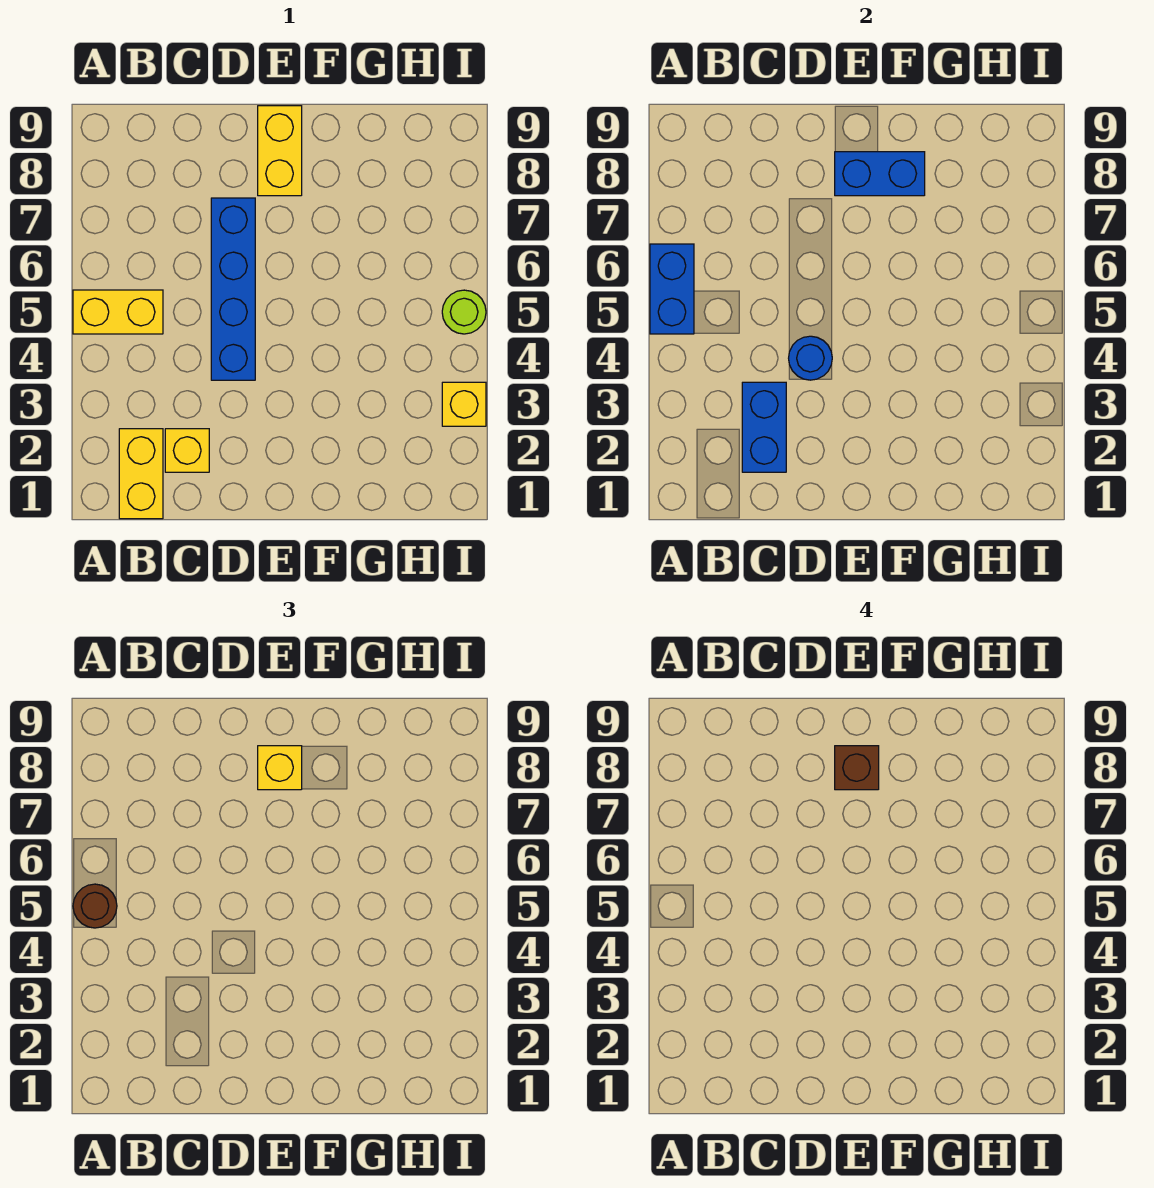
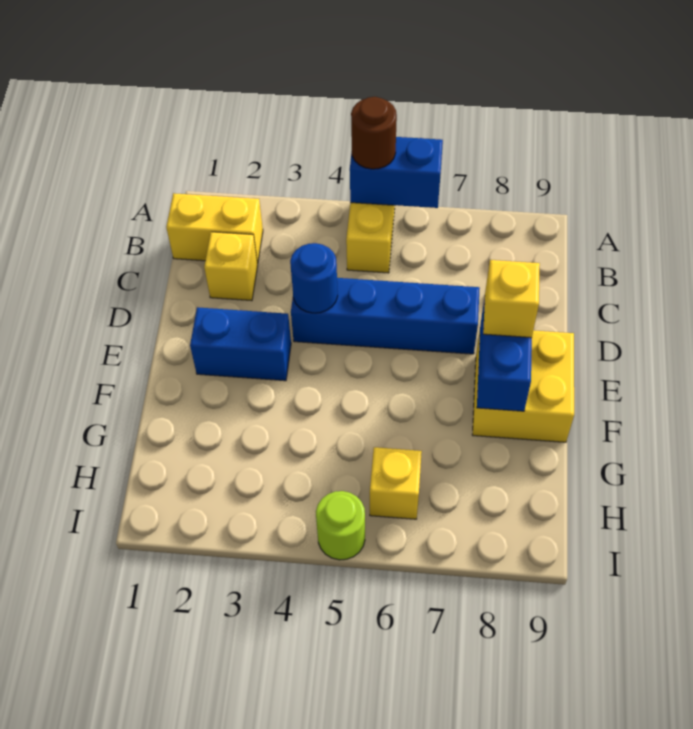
blue 1x2 brick [742,382,786,472] -> blue 1x2 brick moved to [190,307,291,381]
yellow 1x2 brick [258,106,302,196] -> yellow 2x2 brick [472,330,574,442]
brown 1x1 brick [835,746,879,790] -> none
yellow 1x1 brick [442,382,486,426] -> yellow 1x1 brick moved to [370,447,422,519]

